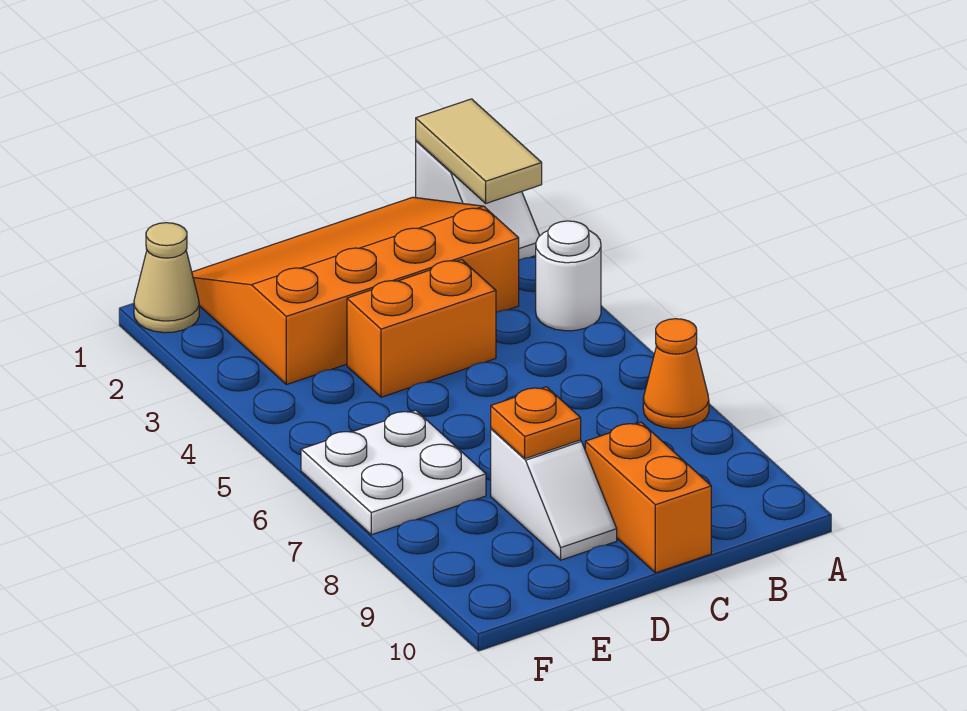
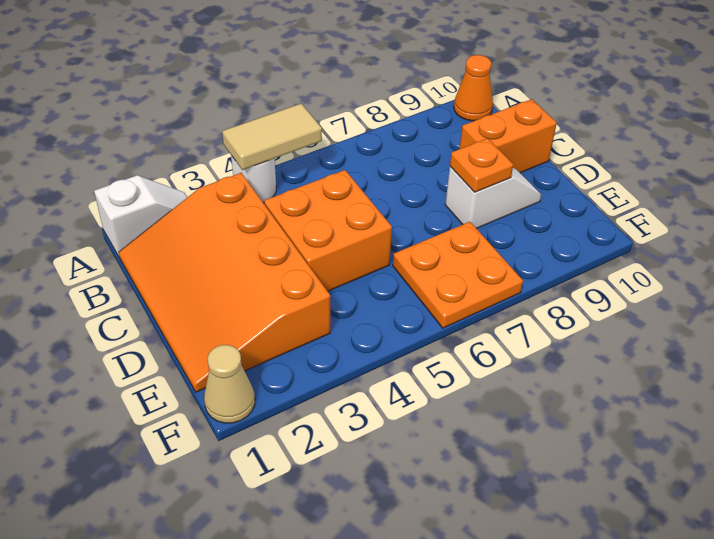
tan 1x2 tile [416,99,542,203] -> tan 1x2 tile moved to [222,104,322,170]
orange 1x1 cone [643,319,709,429] -> orange 1x1 cone moved to [454,55,493,121]
orange 1x2 brick [347,260,496,397] -> orange 2x2 brick [264,170,392,291]
white 2x2 plate [301,410,486,535] -> orange 2x2 plate [393,222,523,328]

